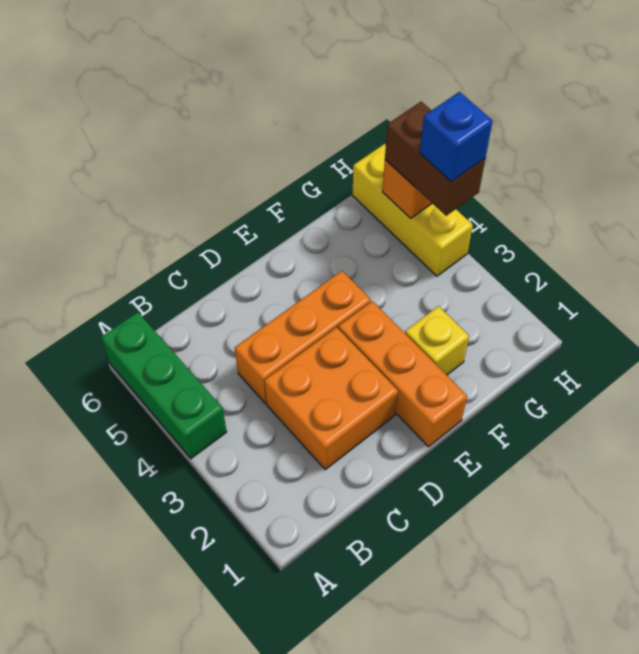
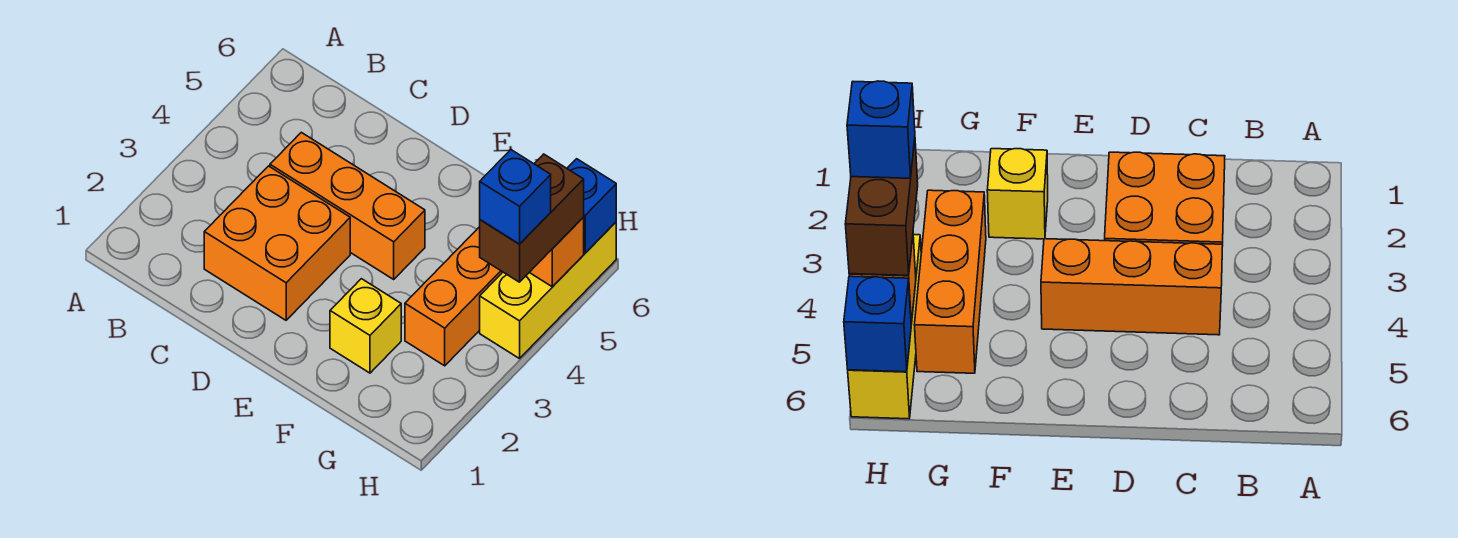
green 1x3 brick [101,312,227,459] -> none
orange 1x3 brick [338,301,467,447] -> orange 1x3 brick moved to [405,227,502,366]
none -> blue 1x1 brick [567,159,616,253]

